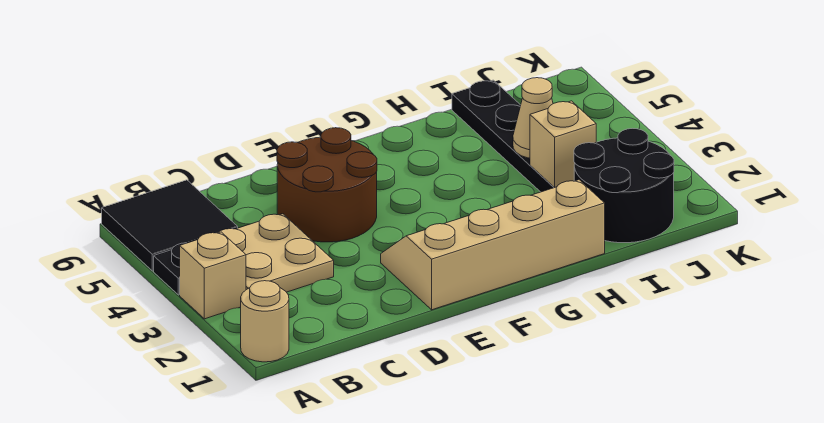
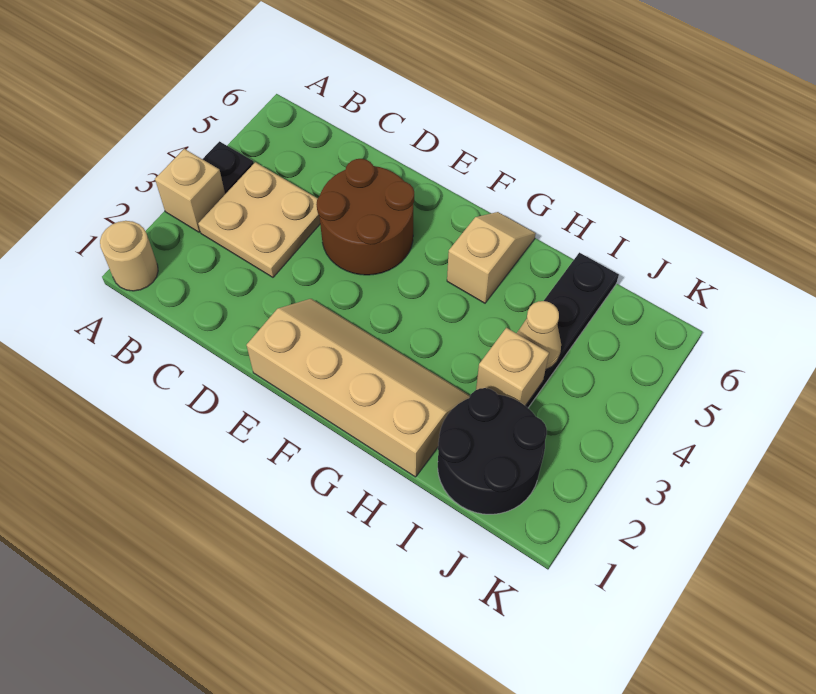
black 2x2 tile [102,180,238,271] -> none
none -> tan 1x2 slope [447,212,536,303]

